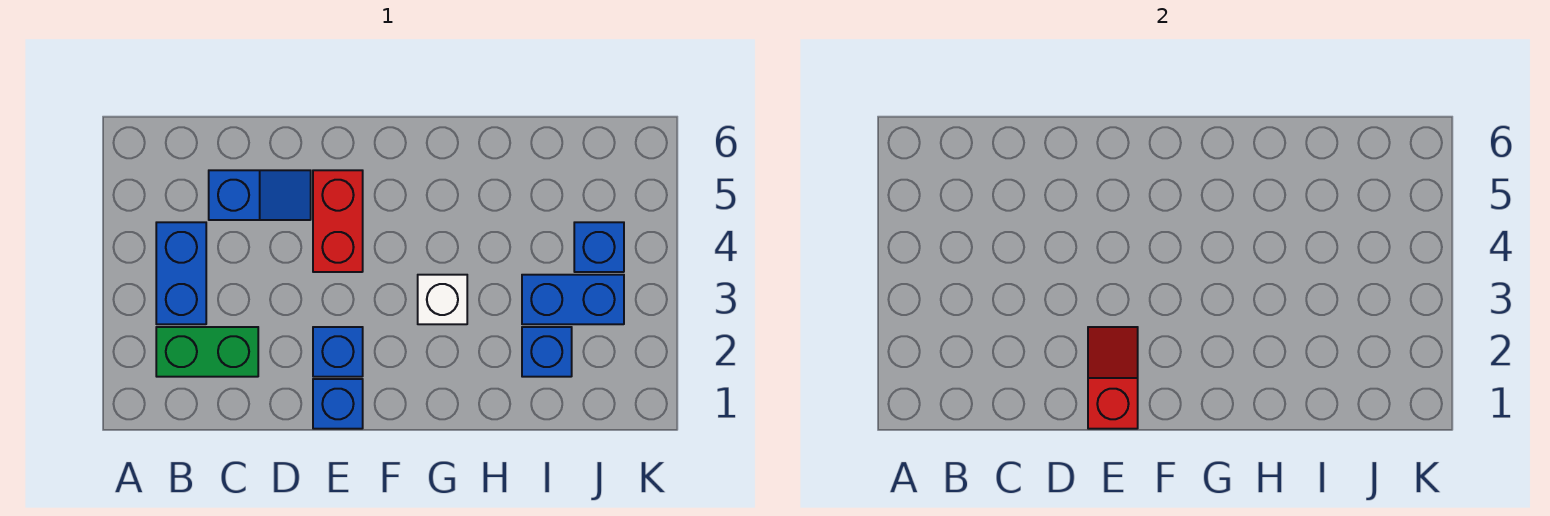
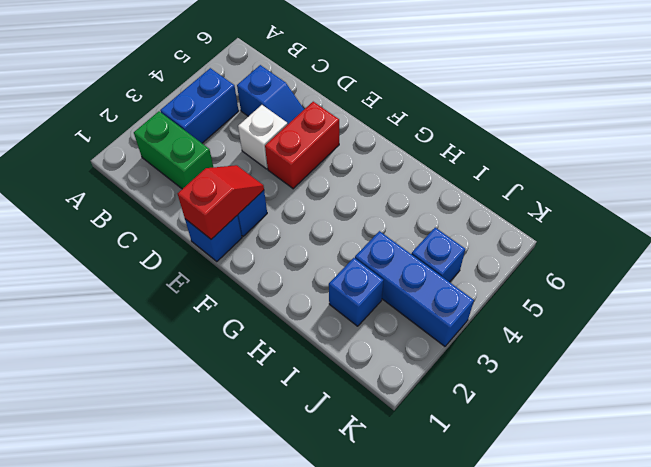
white 1x1 brick [418,275,467,324] -> white 1x1 brick moved to [238,105,288,169]
blue 1x2 brick [522,275,624,324] -> blue 1x3 brick [355,231,474,346]

